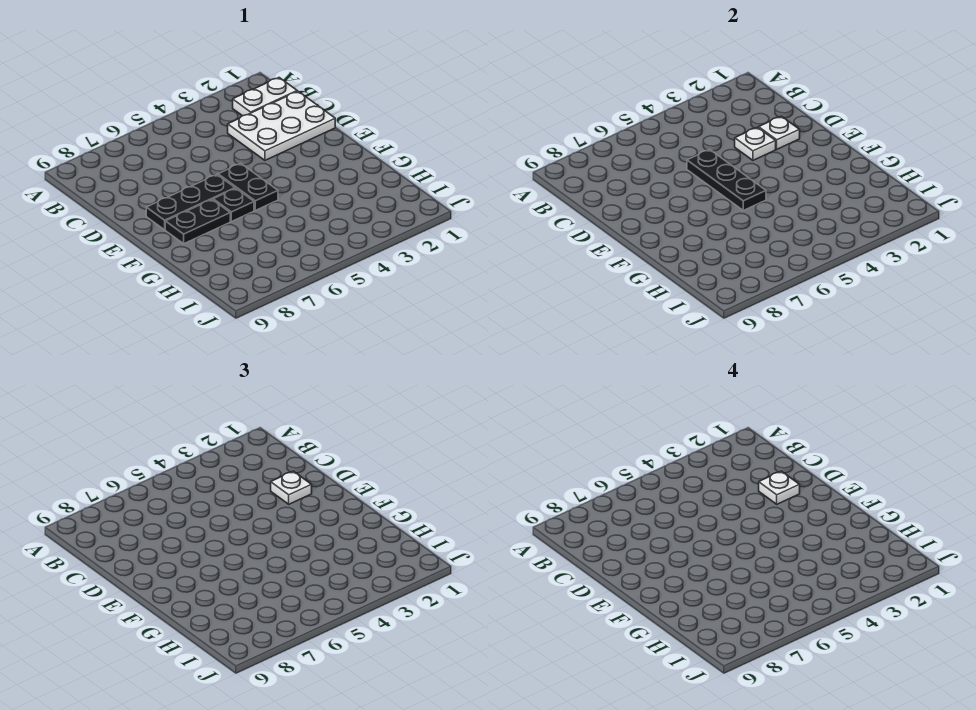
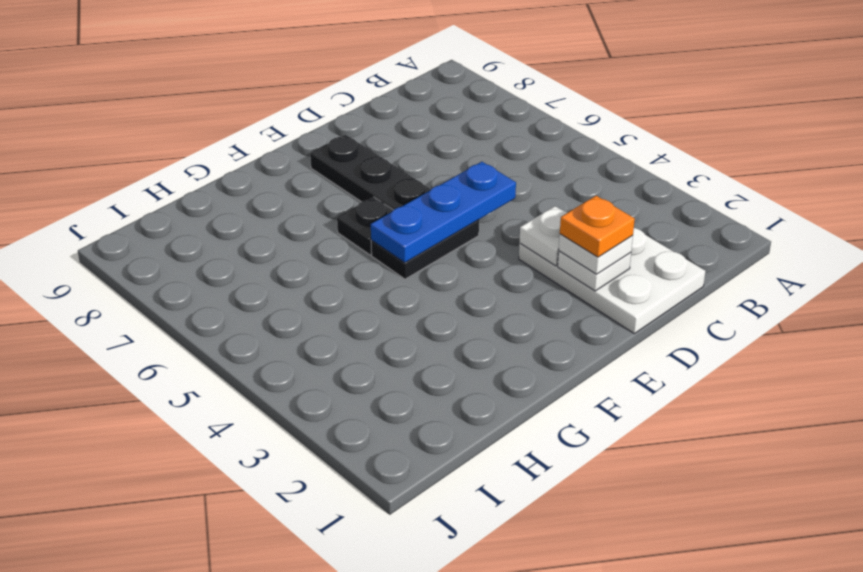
white 1x2 plate [233,78,297,116] -> none
white 1x1 plate [759,471,800,504] -> orange 1x1 plate [560,196,635,257]
black 1x3 plate [687,150,766,210] -> blue 1x3 plate [371,162,516,263]
black 1x2 plate [165,200,230,244] -> none

